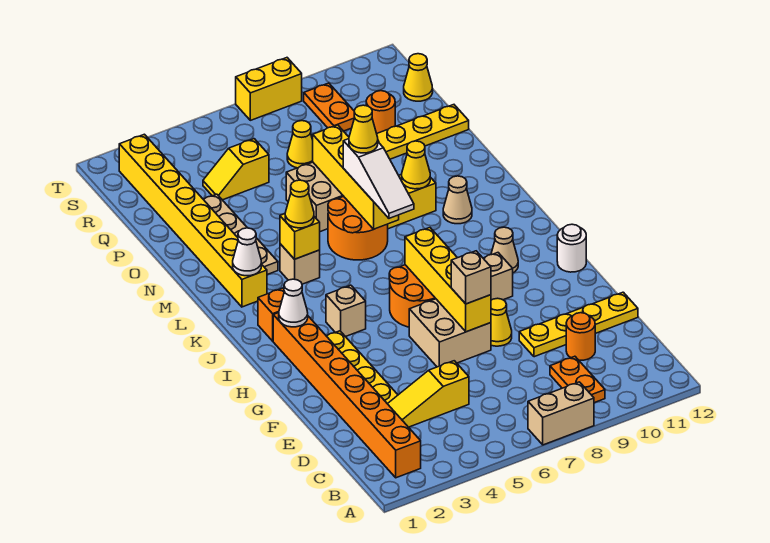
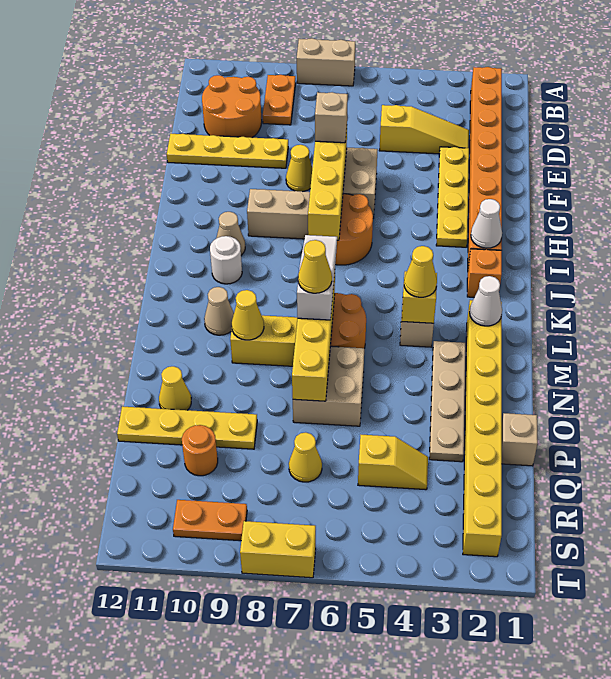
orange 1x1 round brick [566,313,595,360] -> orange 2x2 round brick [202,75,262,138]
white 1x1 round brick [557,224,586,272] -> white 1x1 round brick moved to [210,236,242,284]
tan 1x1 brick [326,285,366,337] -> tan 1x1 brick moved to [502,413,538,466]
orange 1x2 plate [304,83,355,131] -> orange 1x2 plate turned to [173,500,247,541]
yellow 1x1 cone [404,54,433,101] -> yellow 1x1 cone moved to [159,366,191,410]

